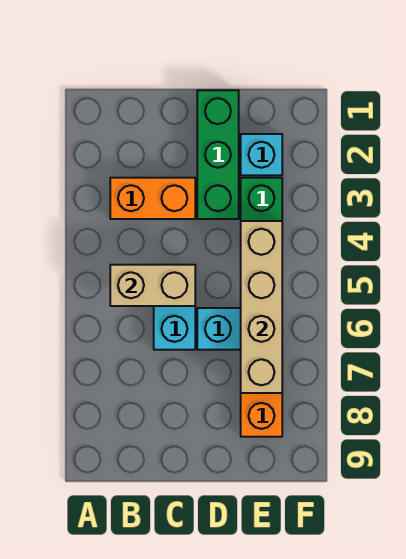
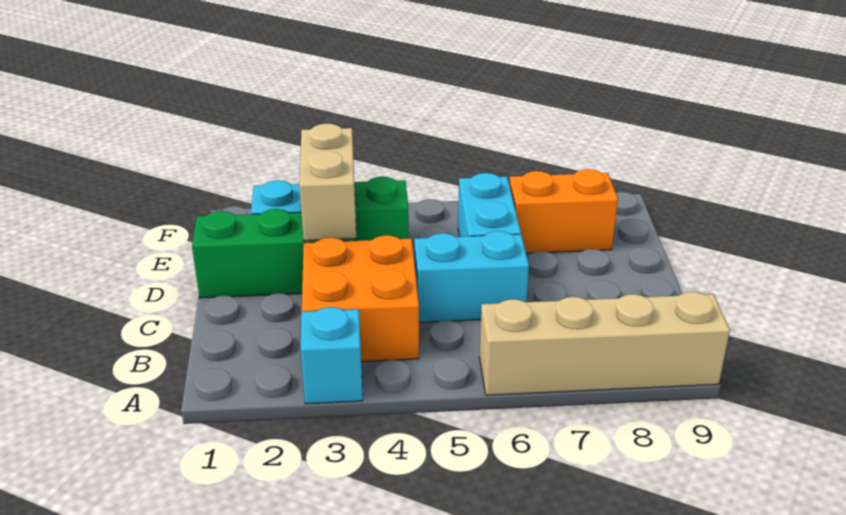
none -> cyan 1x1 brick [301,307,363,404]
orange 1x2 brick [110,178,195,219] -> orange 2x2 brick [302,235,419,362]
tan 1x2 brick [110,265,195,306] -> tan 1x2 brick moved to [299,124,356,241]
tan 1x4 brick [241,221,282,393] -> tan 1x4 brick moved to [479,292,730,395]

